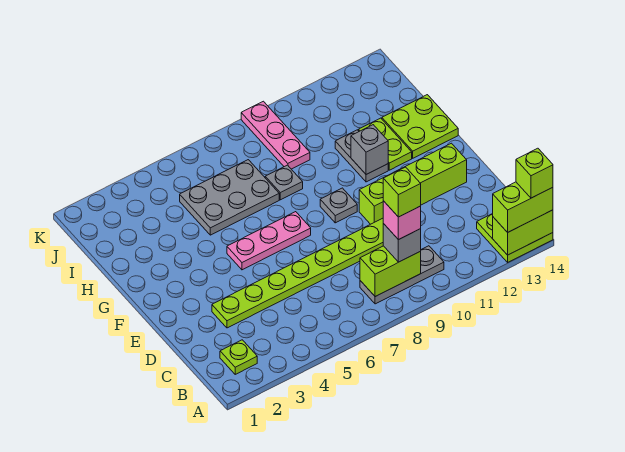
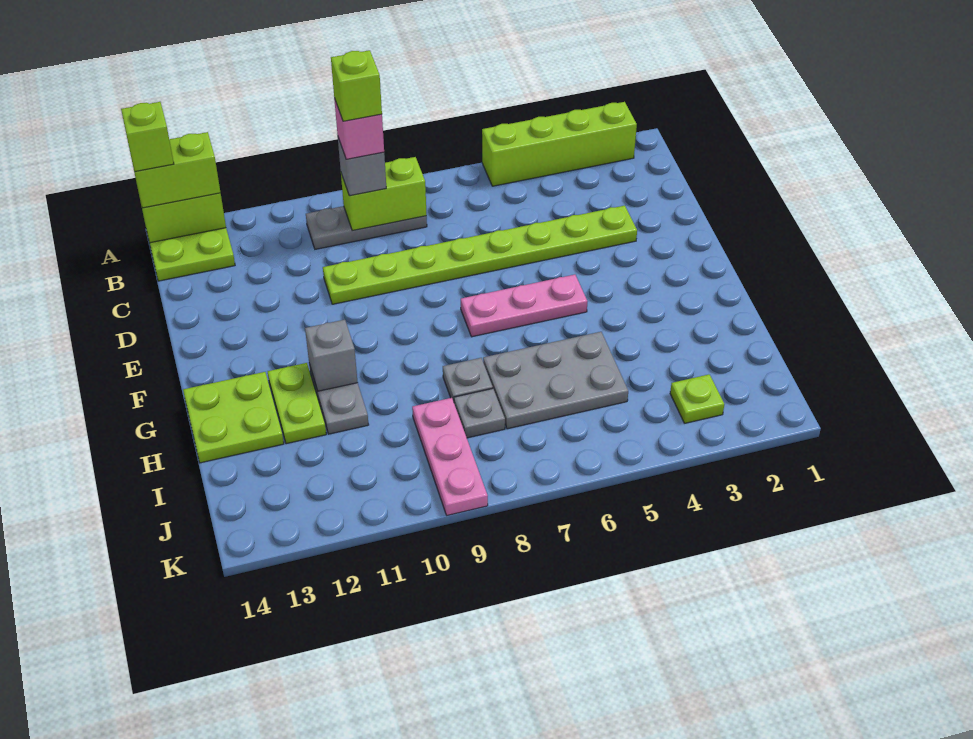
lime 1x1 plate [220,340,257,374] -> lime 1x1 plate moved to [670,374,724,423]
lime 1x4 brick [359,143,467,224] -> lime 1x4 brick moved to [482,102,637,186]
grey 1x1 plate [320,188,357,223] -> grey 1x1 plate moved to [454,389,505,438]

